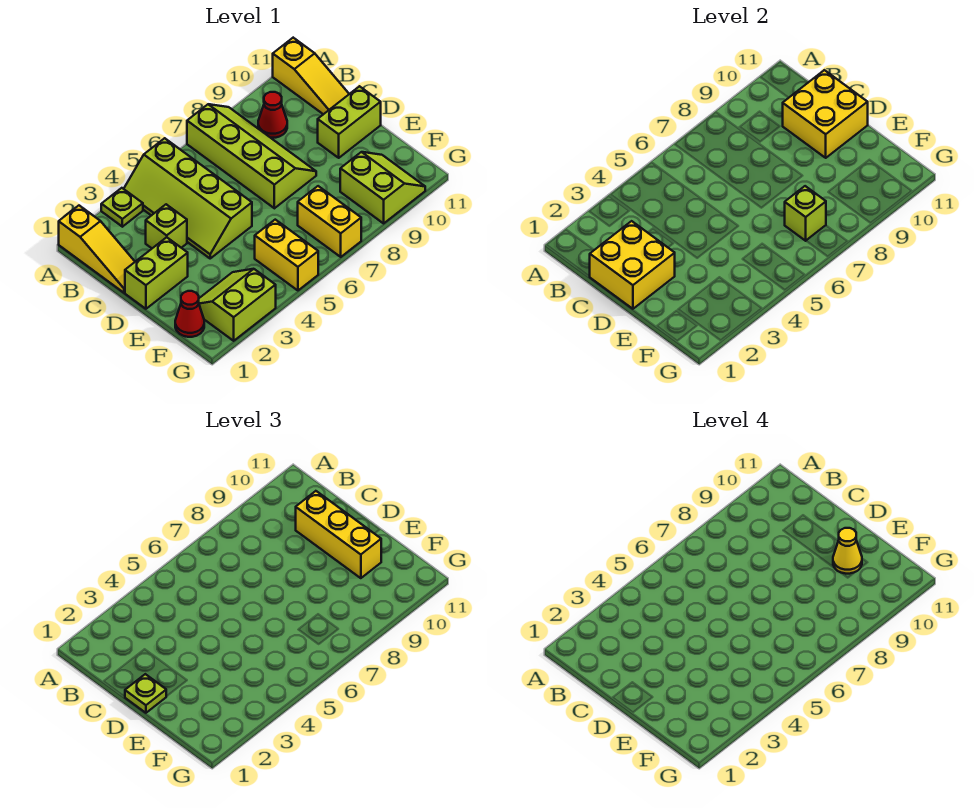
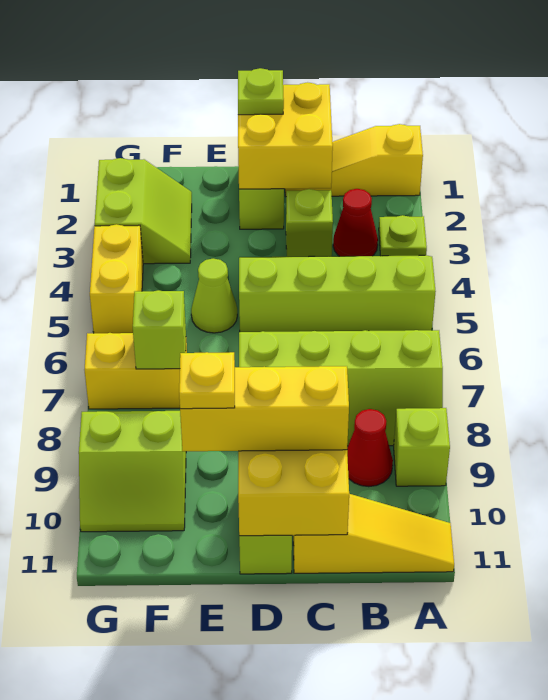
none -> lime 1x1 brick [394,408,450,486]
yellow 1x3 slope [273,38,349,114] -> yellow 1x3 slope turned to [293,494,454,573]
none -> lime 1x1 cone [191,258,237,333]
yellow 1x1 cone [833,528,862,574] -> yellow 1x1 plate [179,352,235,409]
red 1x1 cone [175,291,204,337] -> red 1x1 cone moved to [333,189,378,256]
yellow 1x2 brick [255,220,318,290] -> yellow 1x2 brick turned to [90,224,143,333]

